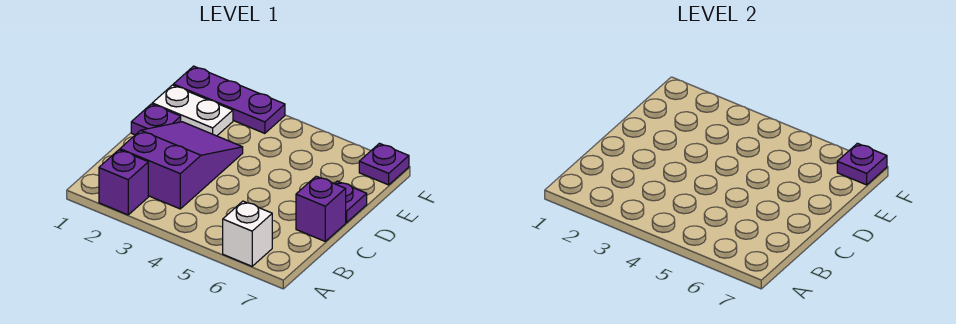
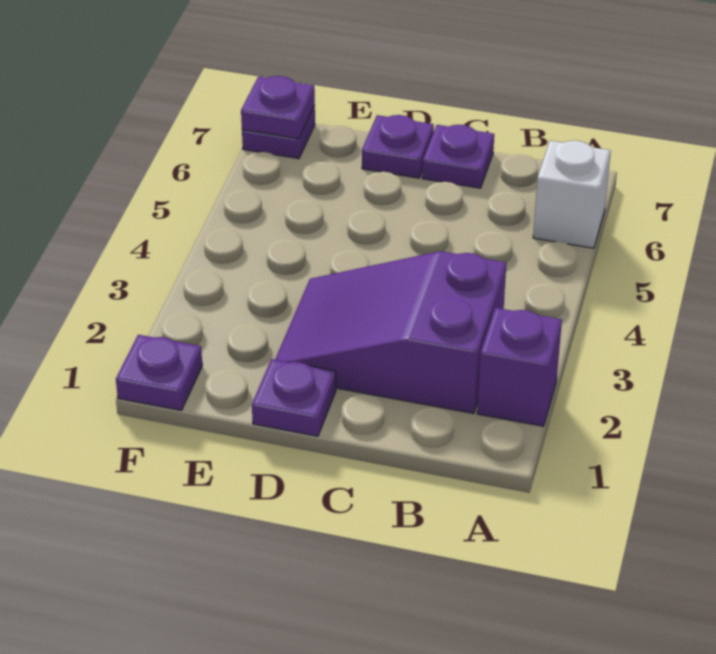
purple 1x1 brick [296,176,346,241] -> purple 1x1 plate [422,125,494,188]
white 1x2 plate [152,85,233,136] -> none
purple 1x3 plate [173,66,285,133] -> purple 1x1 plate [116,335,202,410]

